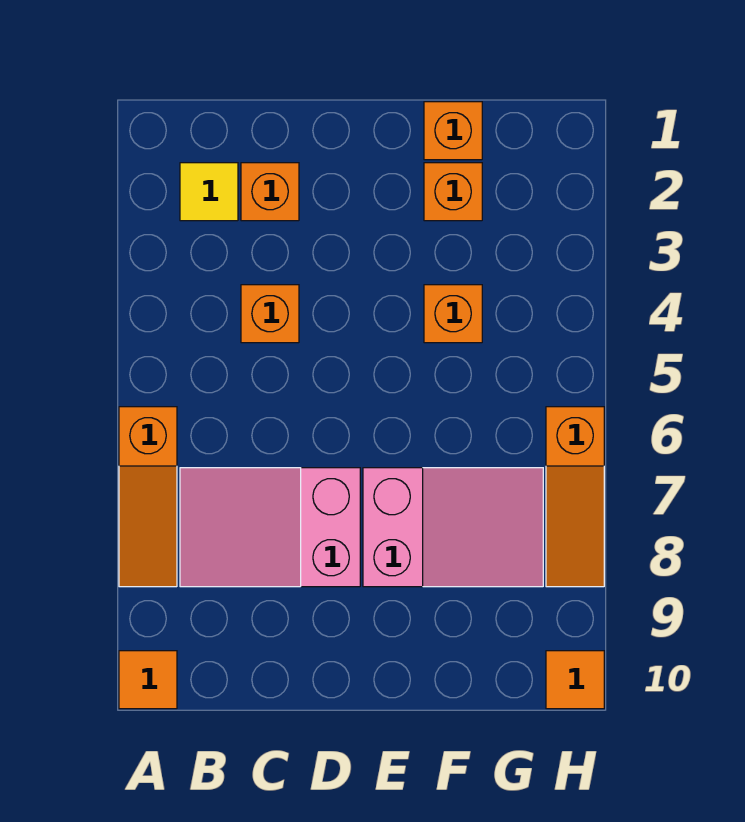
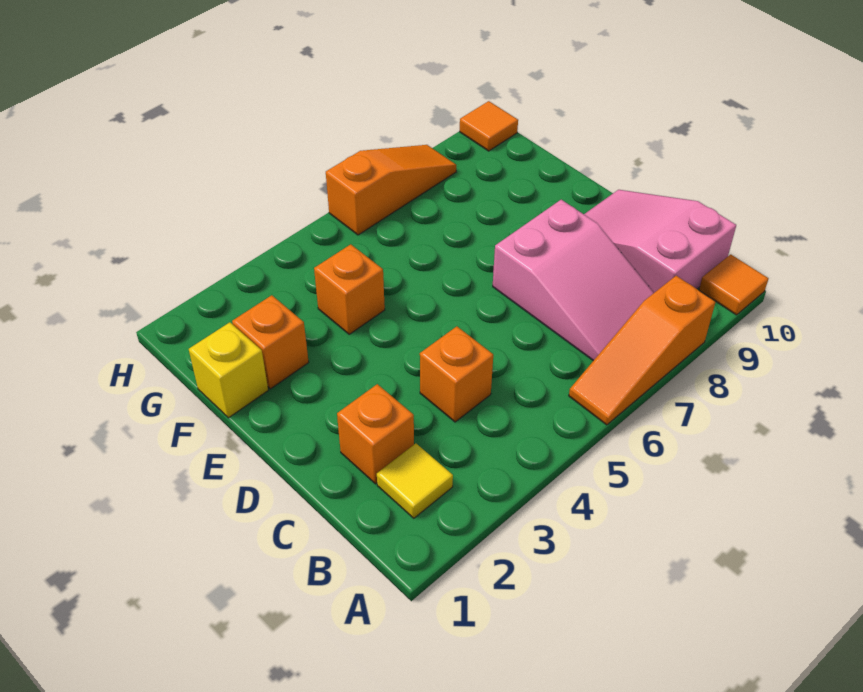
orange 1x3 slope [119,407,177,587] -> orange 1x3 slope turned to [569,276,716,425]
pink 2x3 slope [363,468,543,587] -> pink 2x3 slope moved to [584,190,736,293]
orange 1x1 brick [424,102,482,160] -> yellow 1x1 brick [189,322,268,418]

